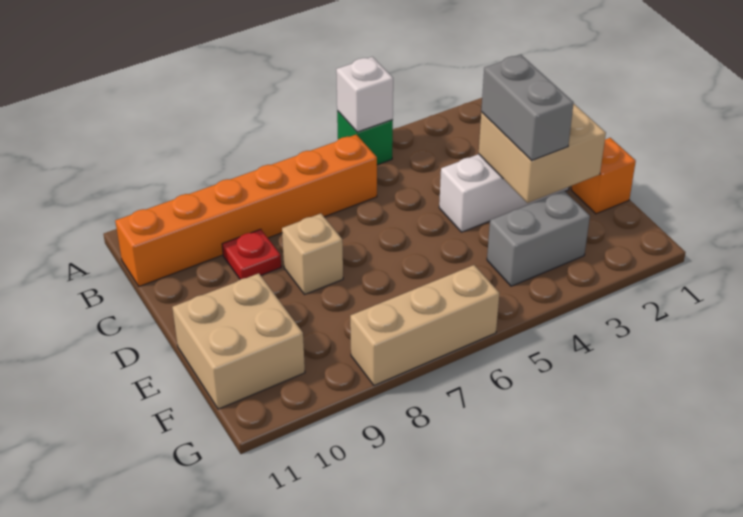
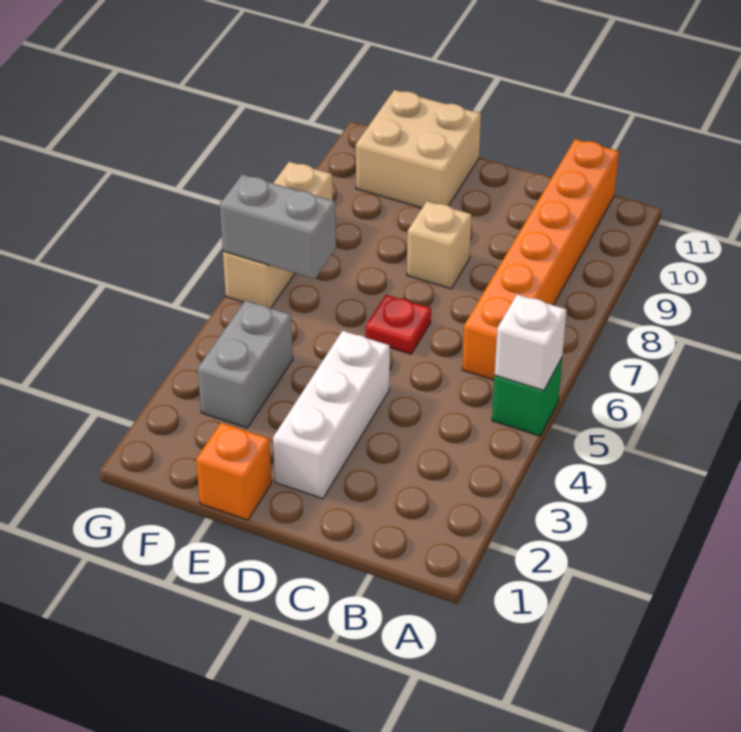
red 1x1 plate [222,229,281,279] -> red 1x1 plate moved to [366,295,431,354]
tan 2x2 brick [479,104,606,203] -> none
grey 1x2 brick [481,55,574,161] -> grey 1x2 brick moved to [220,174,336,279]

